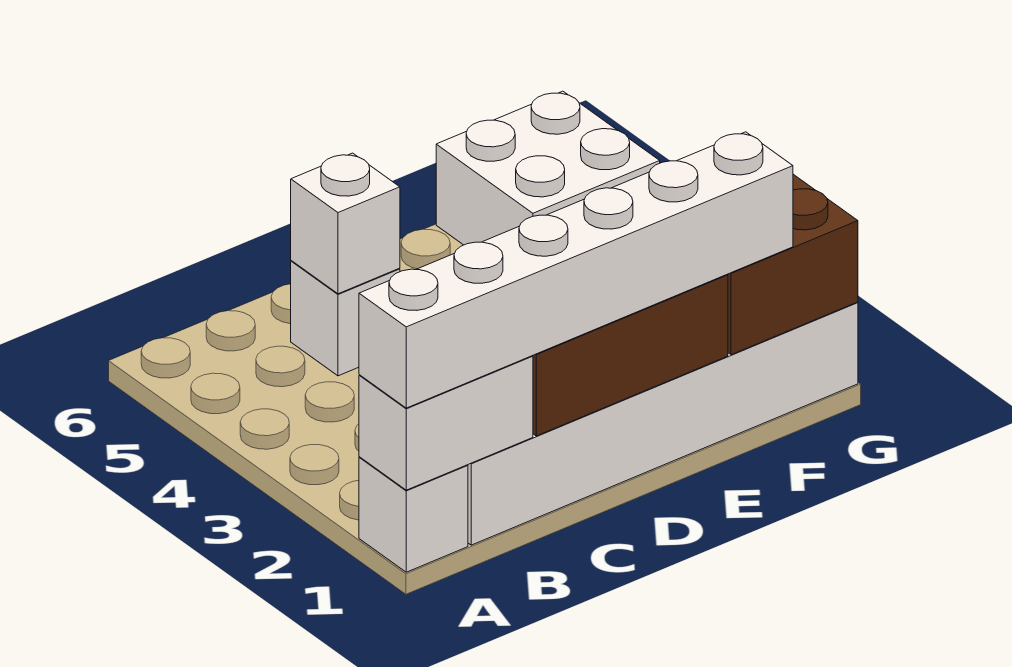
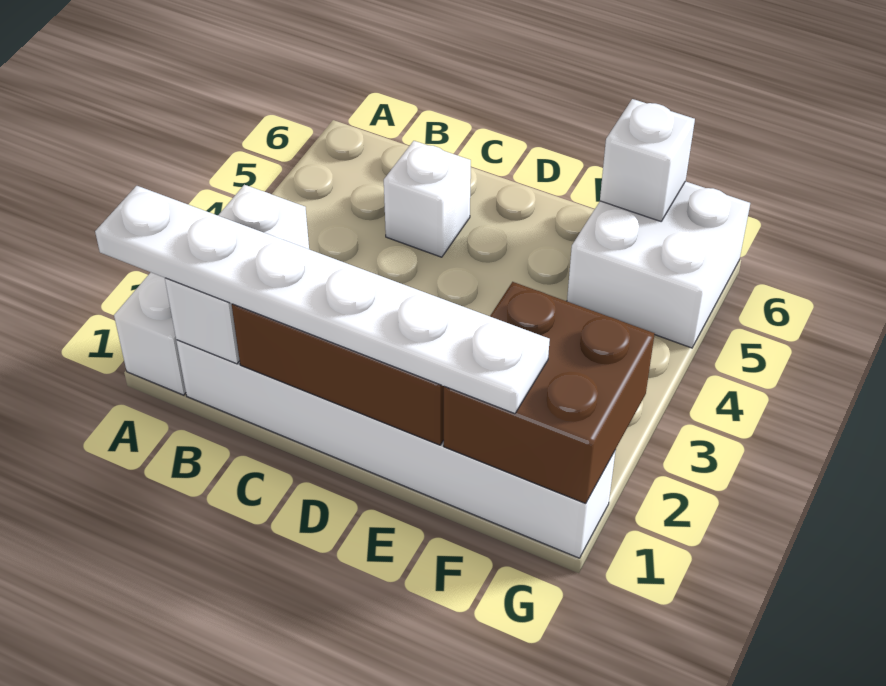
white 1x2 brick [359,356,533,490] -> white 1x2 brick turned to [165,185,309,364]
white 1x6 brick [359,132,793,408] -> white 1x6 plate [95,186,550,414]
white 1x1 brick [291,153,400,294] -> white 1x1 brick moved to [600,99,695,221]

